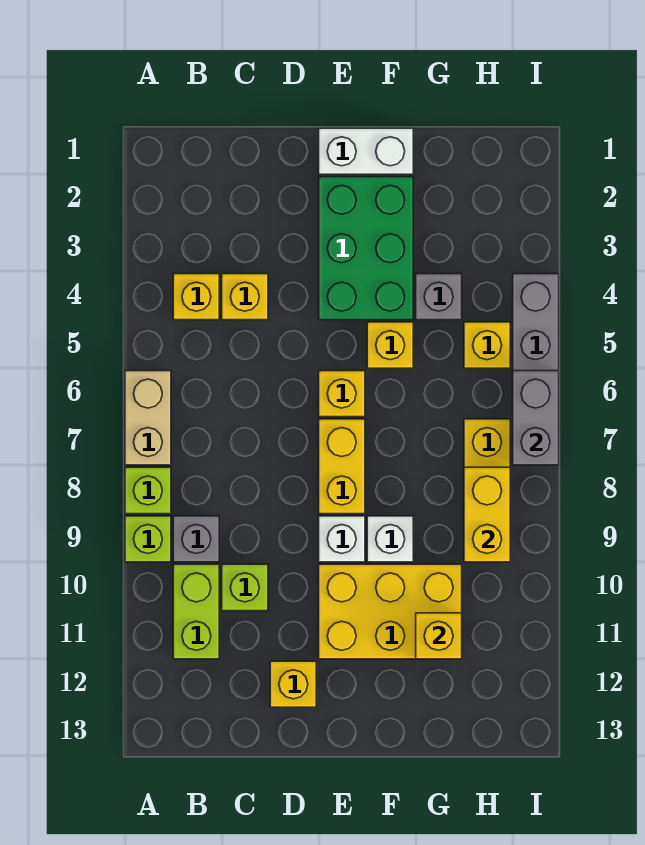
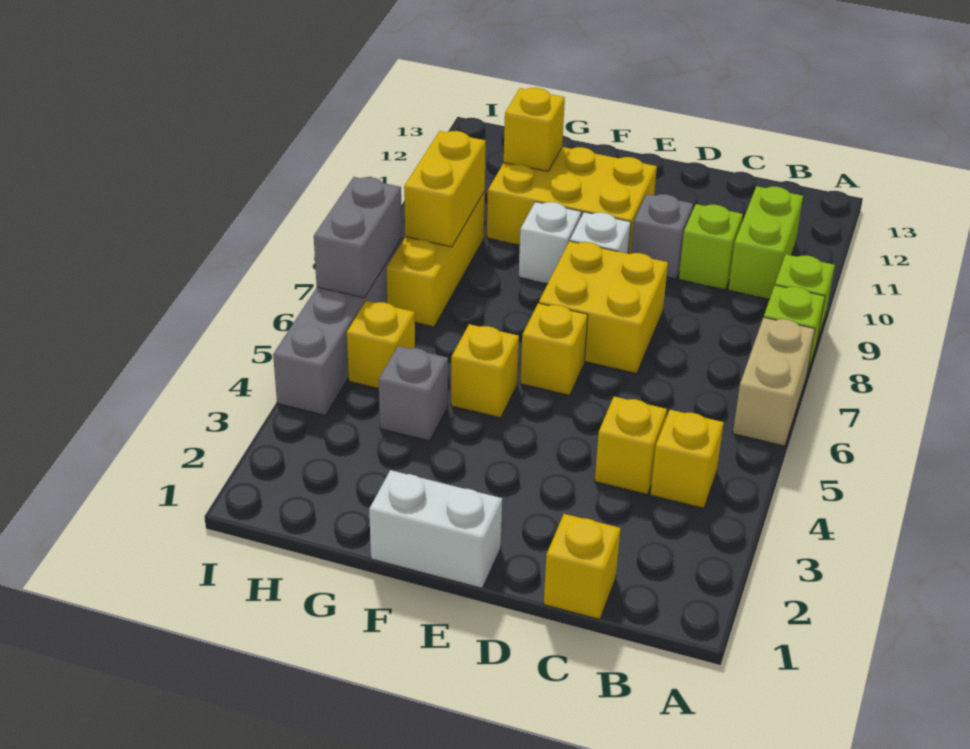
grey 1x1 brick [173,516,219,562] -> grey 1x1 brick moved to [631,194,693,279]
yellow 1x1 brick [270,661,316,707] -> yellow 1x1 brick moved to [544,514,621,619]
green 2x3 brick [319,177,413,320] -> none
yellow 1x2 brick [319,419,365,514] -> yellow 2x2 brick [539,241,668,373]

